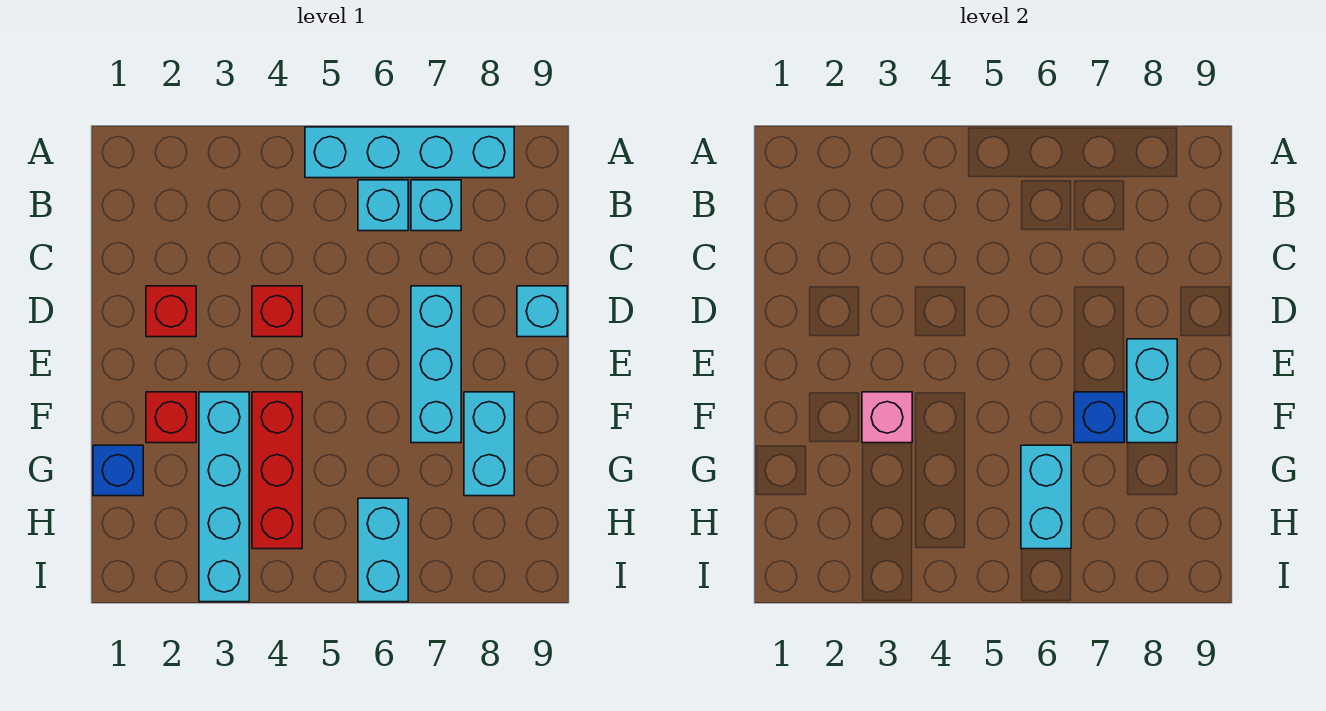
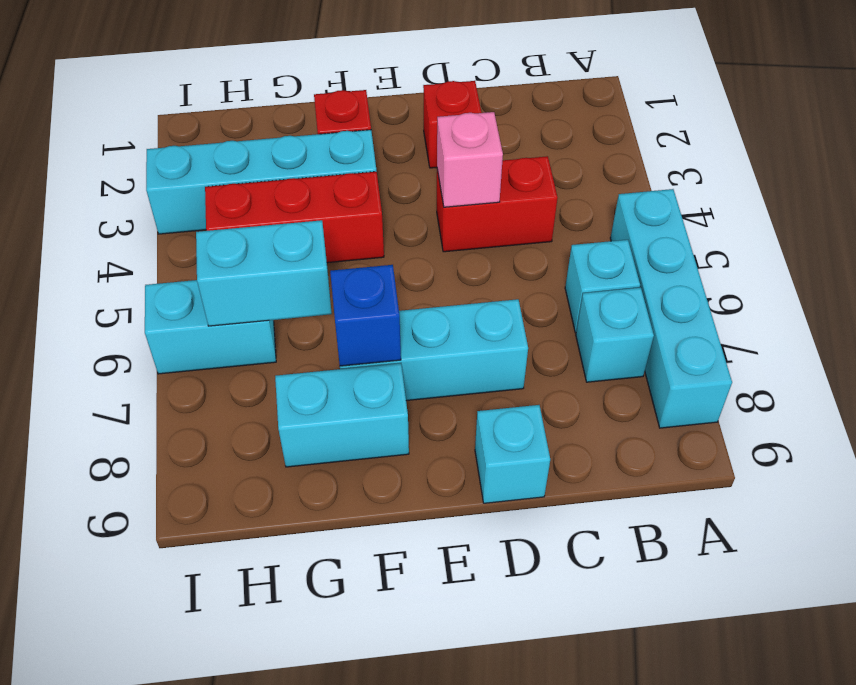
red 1x1 brick [252,286,302,337] -> red 1x2 brick [437,156,558,252]
cyan 1x2 brick [1127,339,1177,443] -> none
pink 1x1 brick [862,392,912,443] -> pink 1x1 brick moved to [437,112,503,207]
blue 1x1 brick [93,445,143,496] -> none

